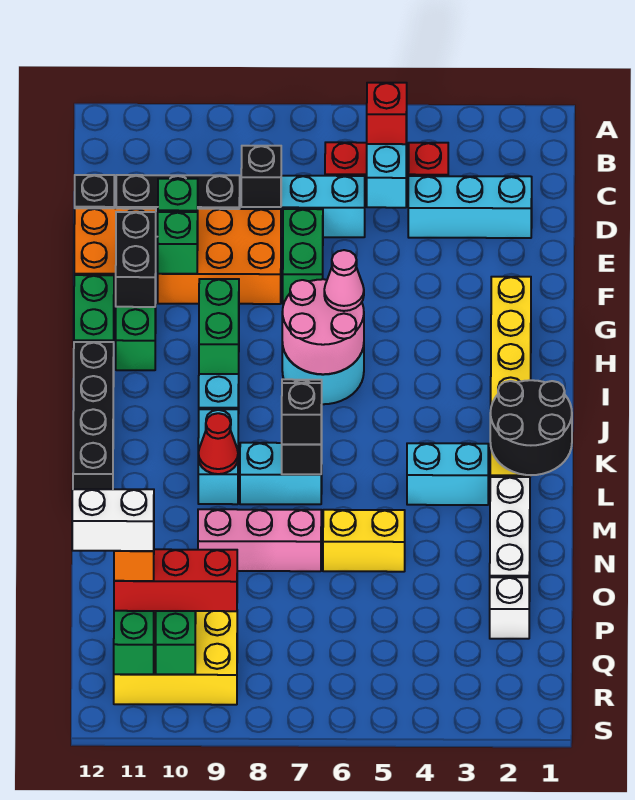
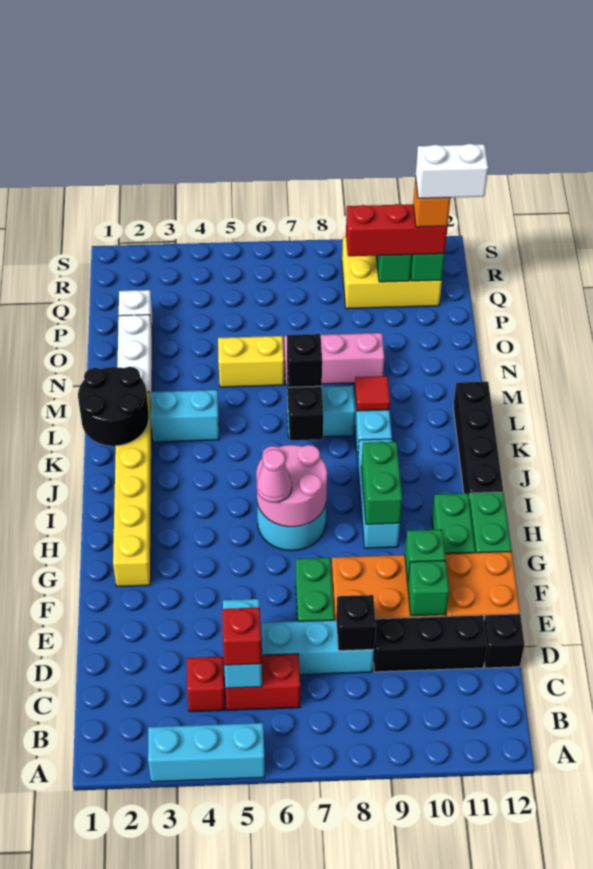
cyan 1x3 brick [408,176,532,238] -> cyan 1x3 brick moved to [148,723,265,782]
black 1x2 brick [116,212,156,307] -> none
red 1x1 cone [198,413,238,474] -> red 1x1 tile [355,376,390,411]

